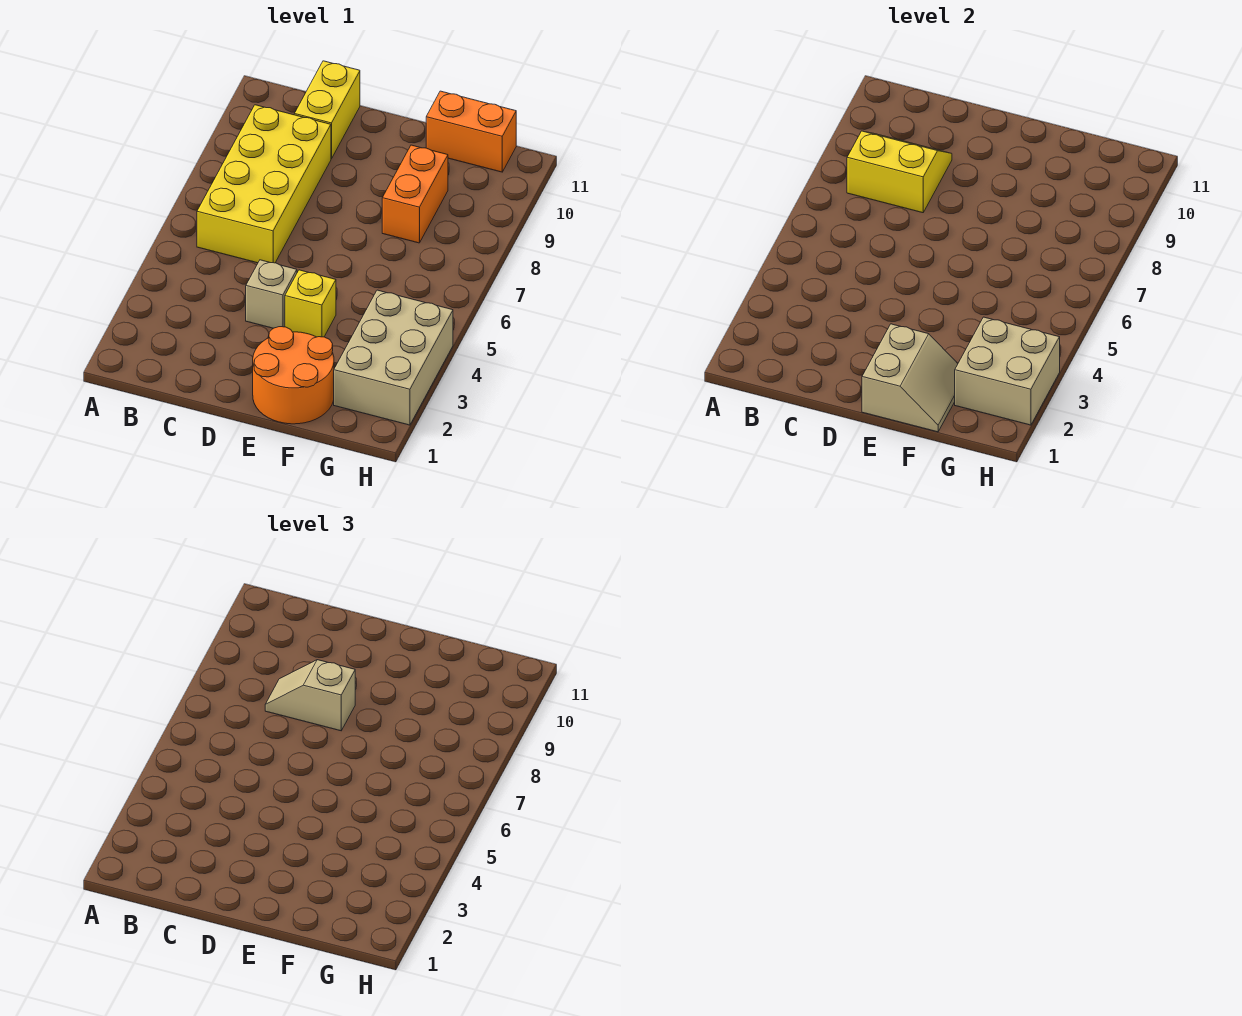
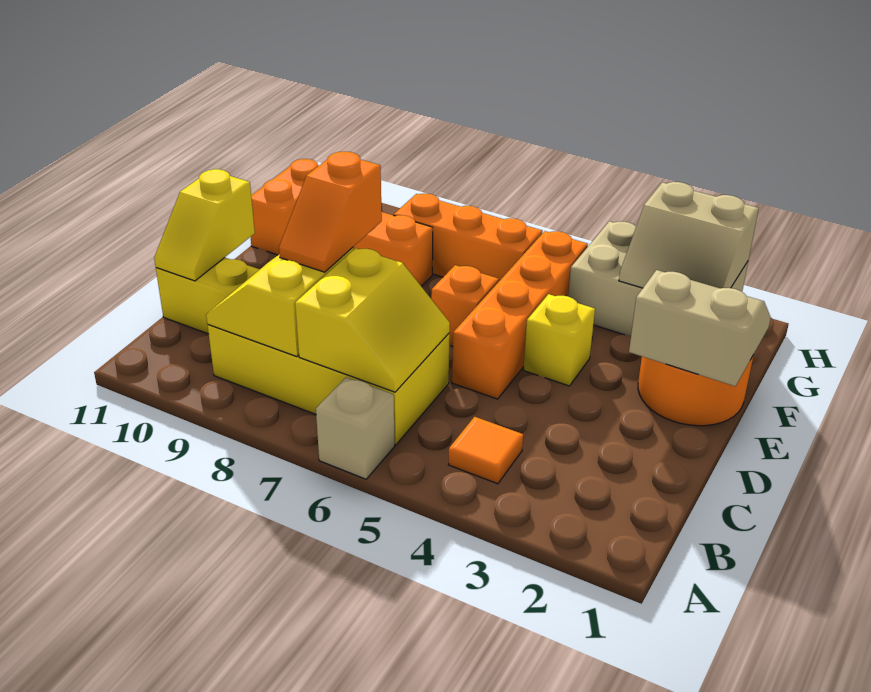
none -> orange 1x1 tile [448,417,523,484]
none -> yellow 2x2 slope [295,248,450,392]
tan 1x2 slope [265,660,355,731] -> orange 1x2 slope [279,152,382,272]
none -> yellow 1x2 slope [154,169,255,281]
tan 1x1 brick [246,260,297,328] -> tan 1x1 brick moved to [316,377,395,479]
none -> orange 1x4 brick [452,231,588,399]
none -> orange 1x1 brick [431,265,499,346]
tan 2x2 brick [955,317,1060,425] -> tan 2x2 slope [619,182,759,288]
none -> orange 1x3 brick [394,194,542,281]

